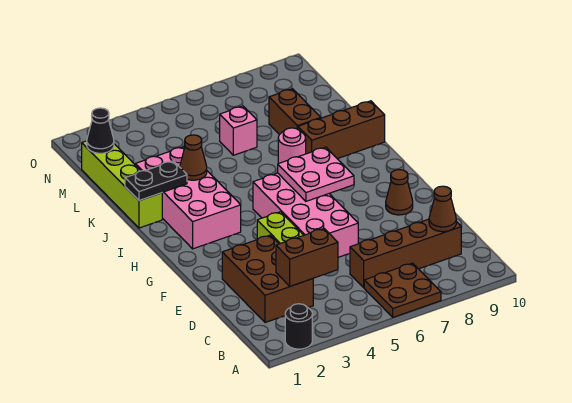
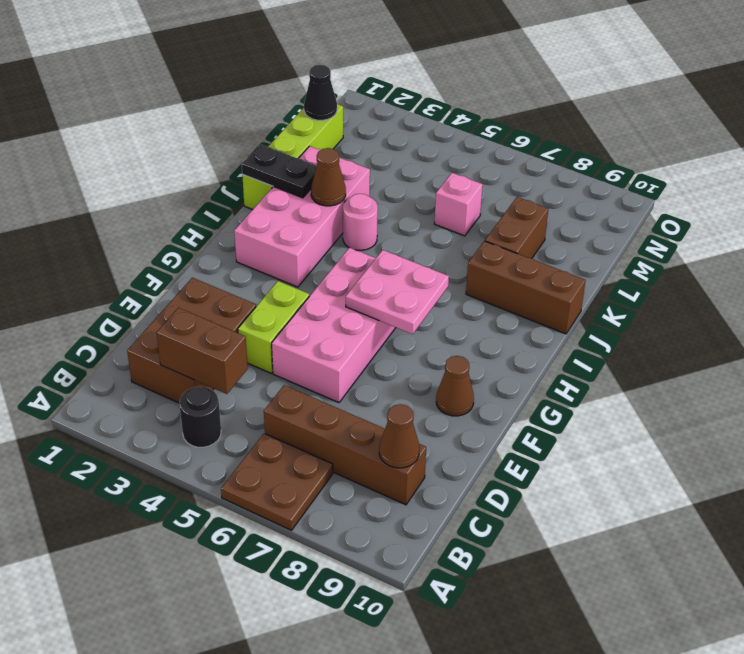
black 1x1 round brick [285,304,312,349] -> black 1x1 round brick moved to [179,386,221,447]
pink 1x1 round brick [278,128,306,163] -> pink 1x1 round brick moved to [343,194,378,250]

